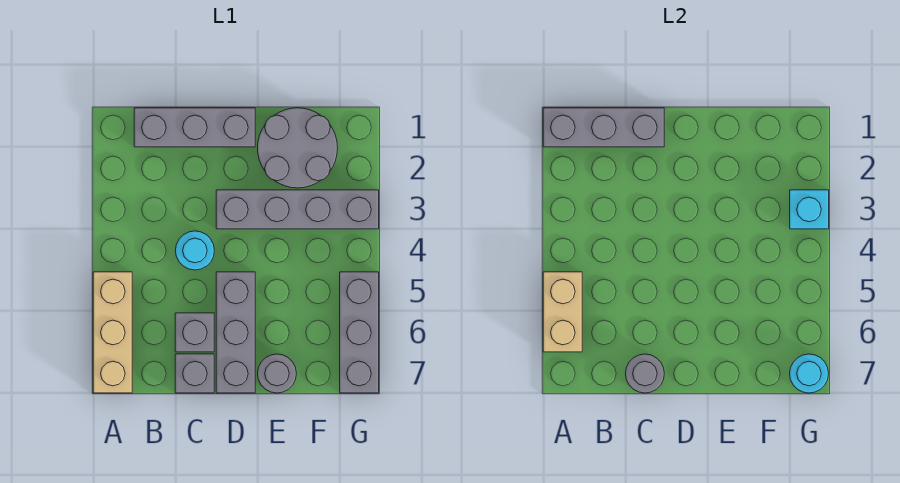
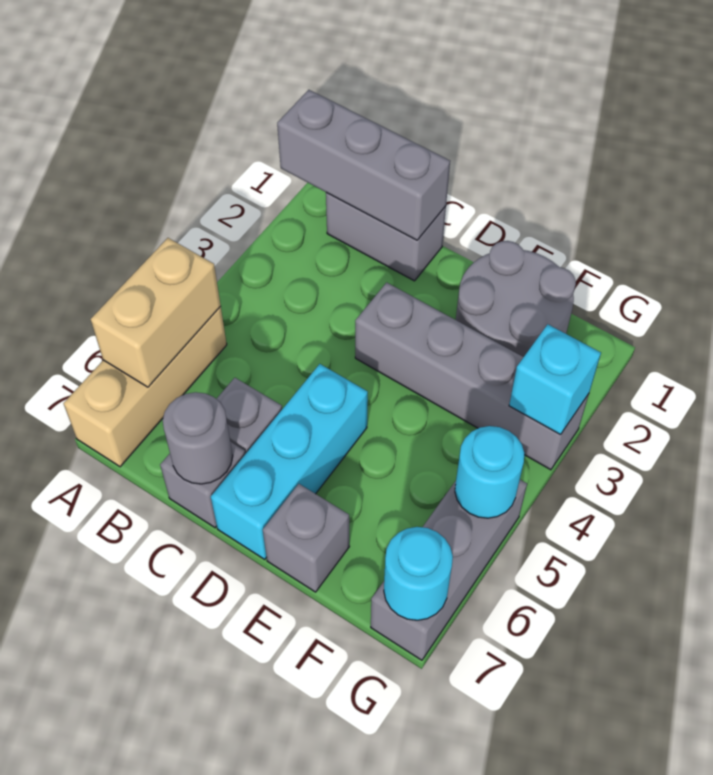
grey 1x3 brick [134,108,255,147] -> grey 1x2 brick [326,192,446,281]
cyan 1x1 round brick [175,231,214,270] -> cyan 1x1 round brick moved to [455,426,524,518]
grey 1x3 brick [216,272,255,393] -> cyan 1x3 brick [211,364,368,559]
grey 1x1 round brick [258,354,296,393] -> grey 1x1 brick [263,484,349,592]

